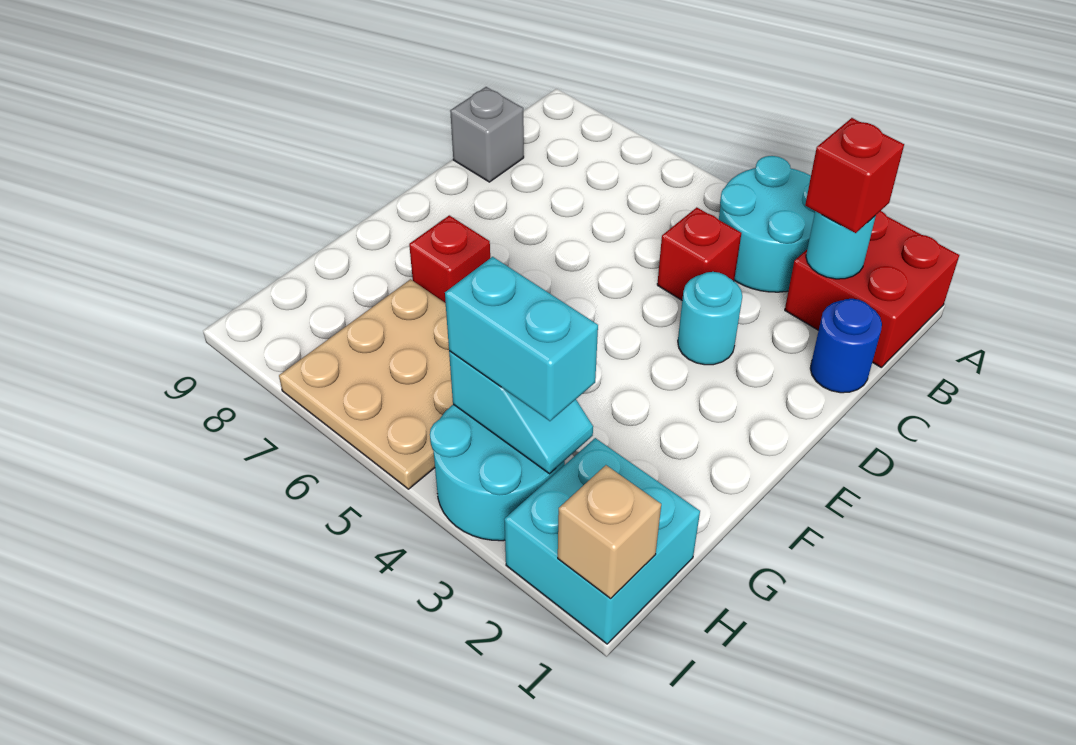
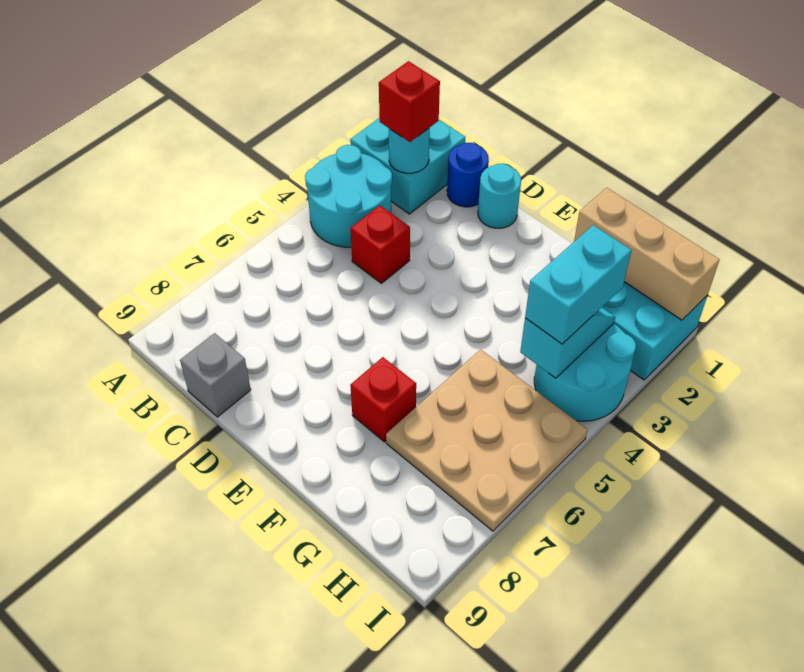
red 2x2 brick [785,211,959,367] -> cyan 2x2 brick [350,118,465,214]
cyan 1x1 round brick [678,272,742,365] -> cyan 1x1 round brick moved to [478,164,521,228]
tan 1x1 brick [558,465,661,598] -> tan 1x3 brick [574,188,720,320]

